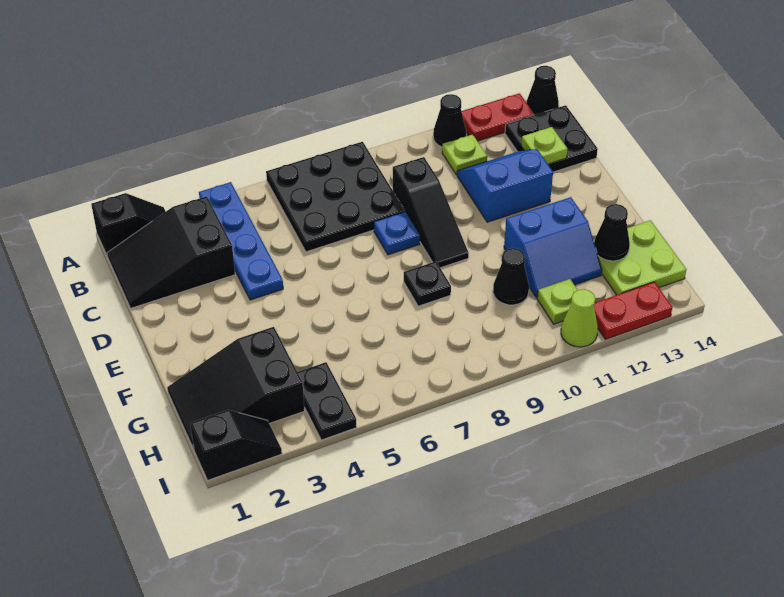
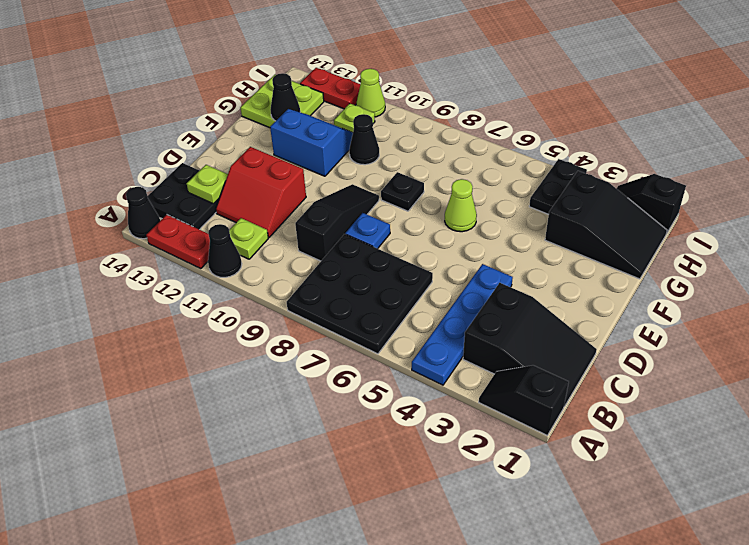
blue 2x2 slope [457,149,553,222] -> red 2x2 slope [216,147,306,238]
none -> lime 1x1 cone [445,179,477,232]

